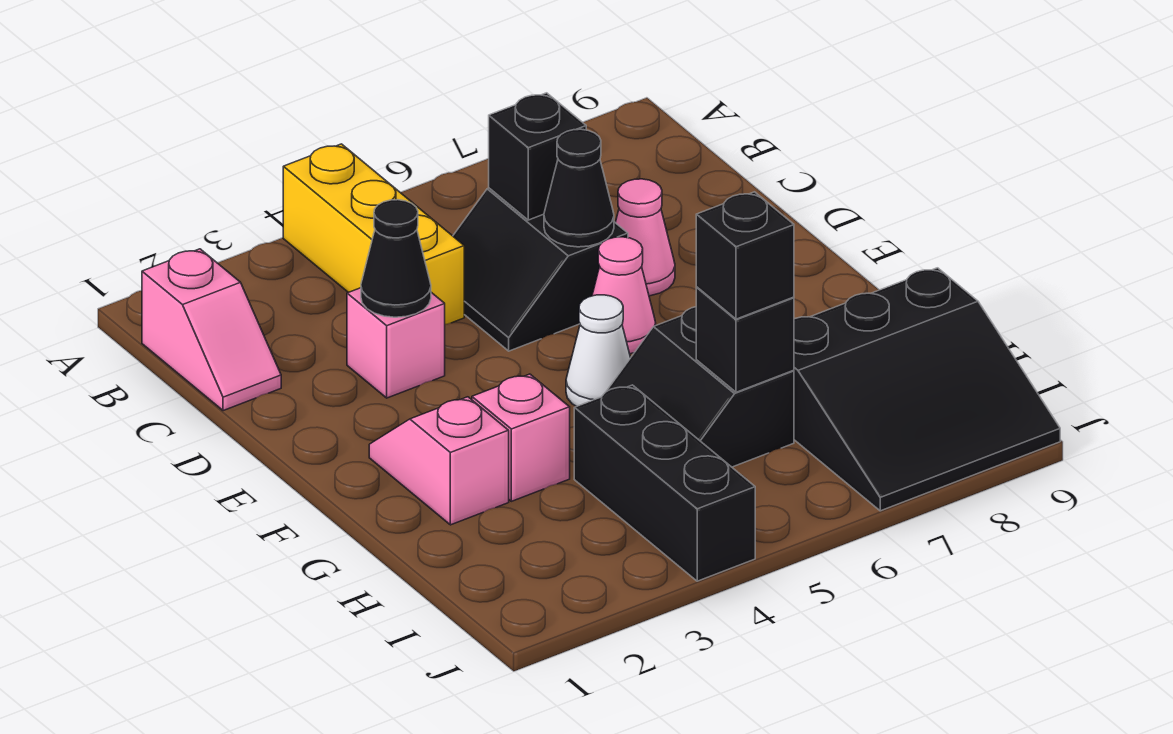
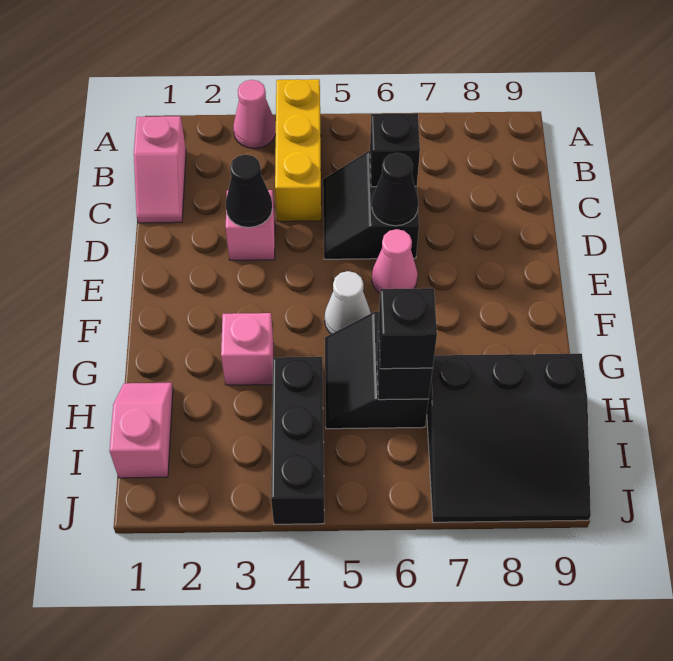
pink 1x1 cone [615,179,675,296] -> pink 1x1 cone moved to [233,80,276,148]
pink 1x2 slope [369,397,509,525] -> pink 1x2 slope moved to [109,383,173,478]

